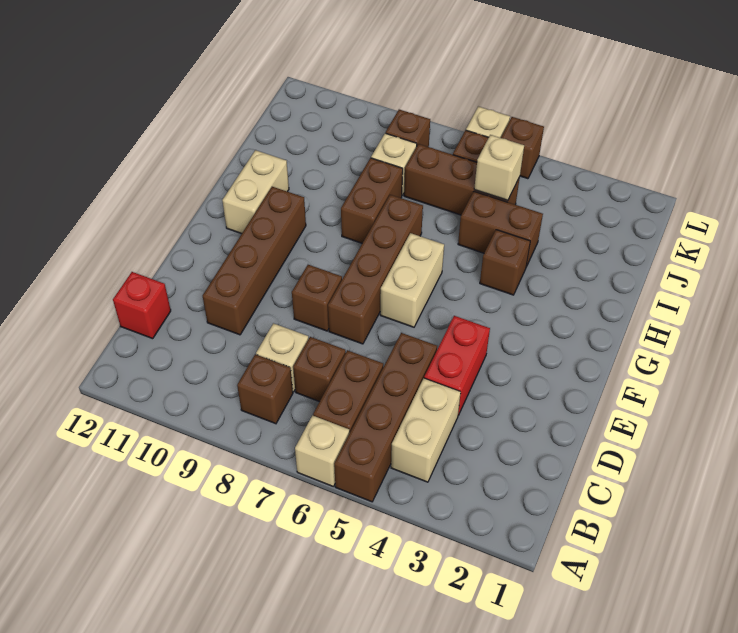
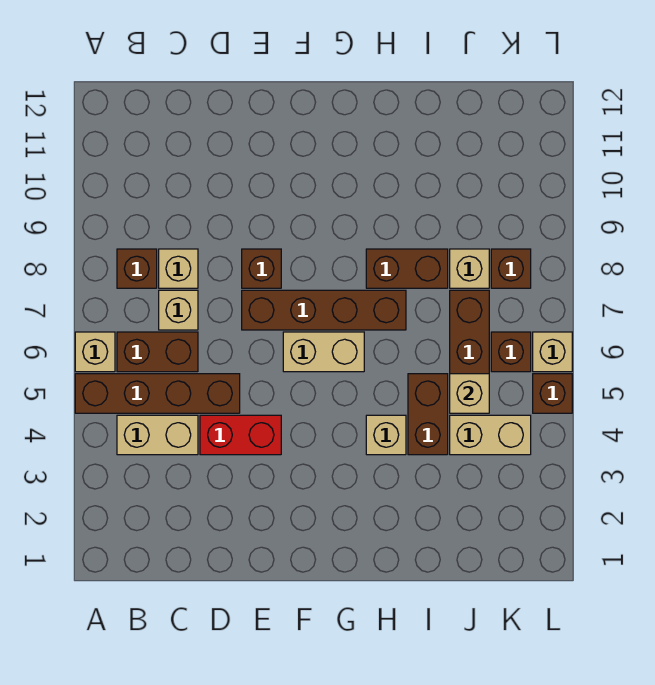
brown 1x1 brick [293,337,346,402] -> tan 1x1 brick [159,290,198,330]
red 1x1 brick [113,272,171,339] -> none
brown 1x4 brick [203,187,306,335] -> none
tan 1x2 brick [222,150,289,234] -> tan 1x2 brick moved to [450,415,531,455]
brown 1x1 brick [480,230,530,295] -> tan 1x1 brick [366,415,406,455]

